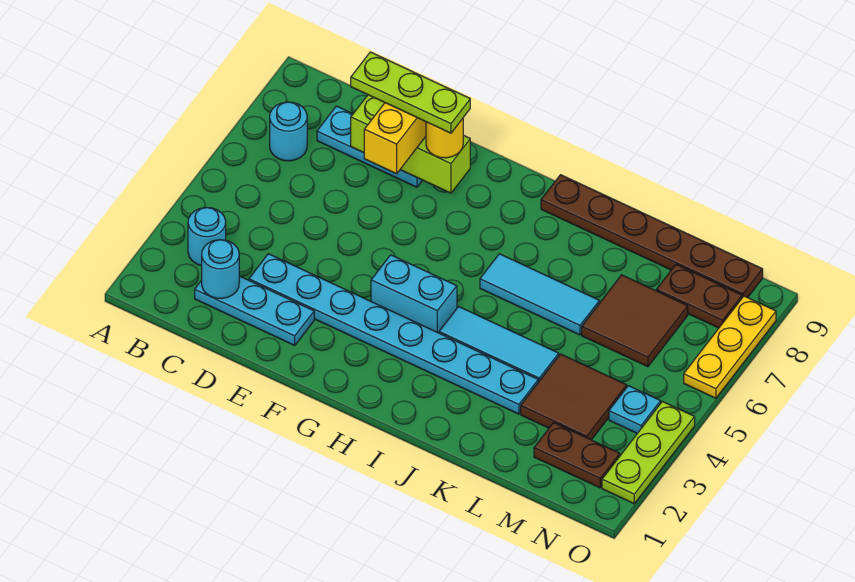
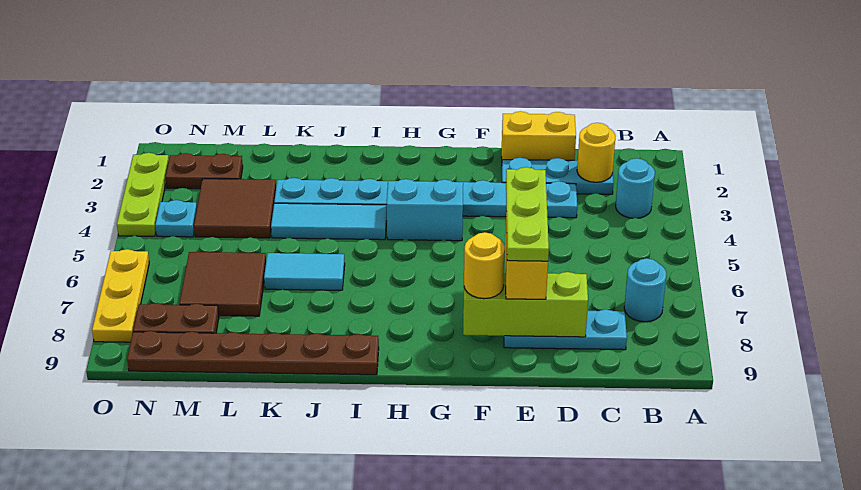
cyan 1x1 round brick [202,240,239,299] -> yellow 1x1 round brick [577,123,615,182]
none -> yellow 1x2 brick [502,111,576,160]
lime 1x3 plate [351,52,470,133] -> lime 1x3 plate turned to [506,167,549,261]
cyan 1x3 tile [480,254,600,335] -> cyan 1x2 tile [264,253,345,290]

